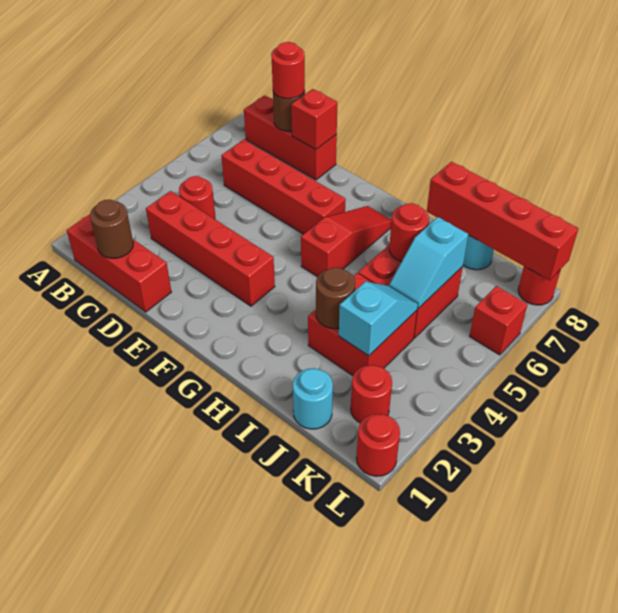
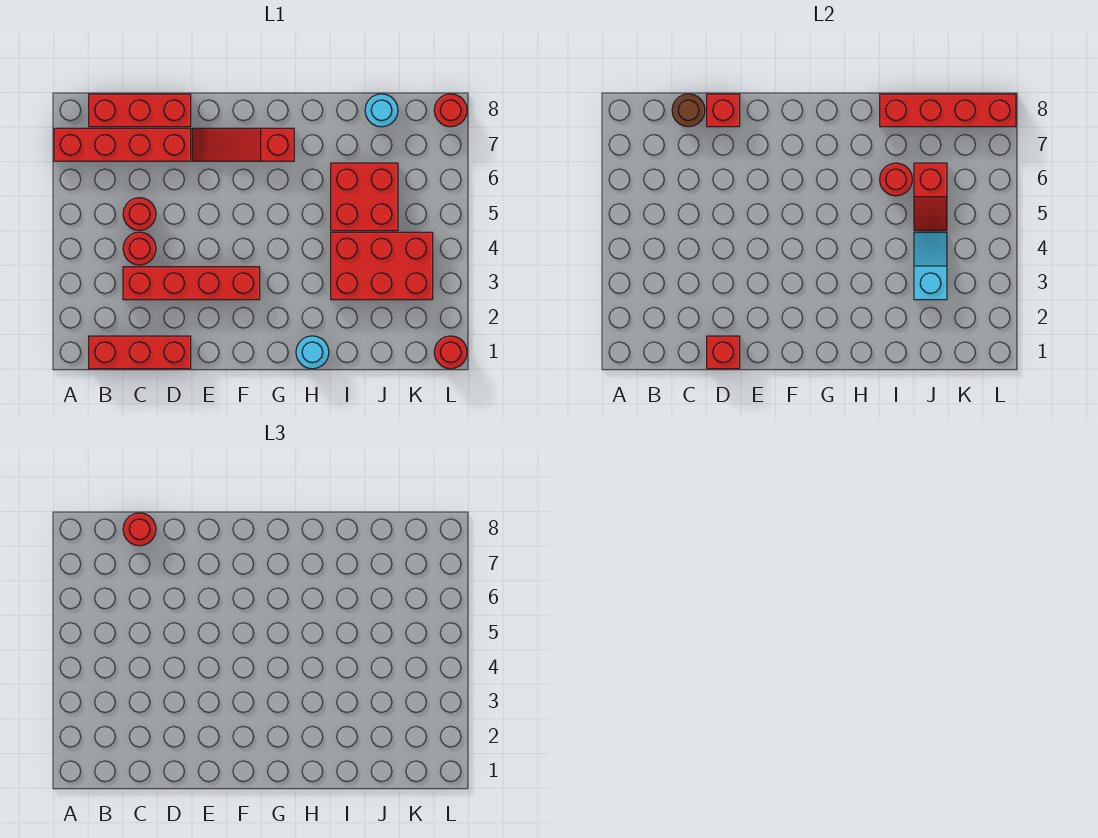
brown 1x1 round brick [90,200,133,258] -> none
red 1x4 brick [221,140,345,234] -> red 1x4 brick moved to [54,128,191,161]
red 1x3 slope [301,206,392,277] -> red 1x3 slope turned to [192,128,294,161]
red 2x2 brick [308,273,417,376] -> red 2x3 brick [331,232,433,300]
brown 1x1 round brick [316,268,355,329] -> none
cyan 1x1 round brick [293,368,333,429] -> cyan 1x1 round brick moved to [296,336,329,369]
cyan 1x2 slope [389,217,468,308] -> red 1x2 slope [914,163,947,231]
red 1x1 round brick [351,365,392,423] -> red 1x1 round brick moved to [123,198,156,230]
red 1x1 brick [470,286,528,355] -> red 1x1 brick moved to [707,336,740,369]

